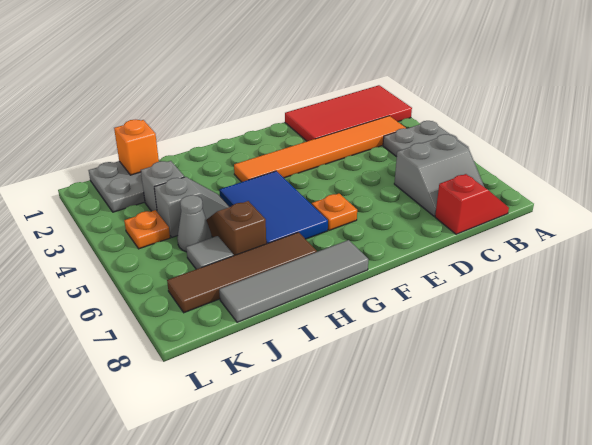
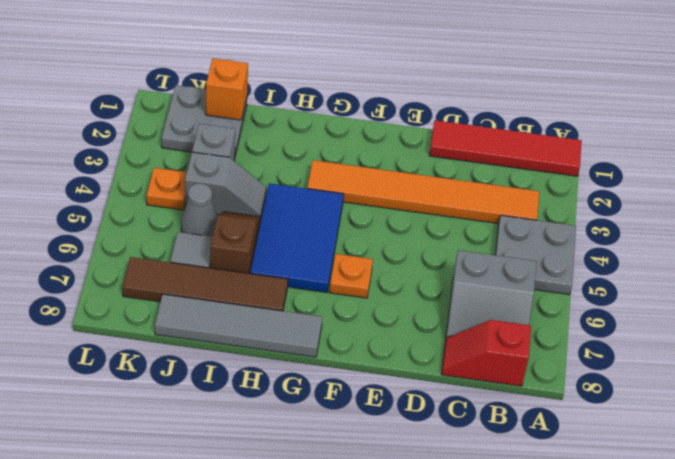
red 2x4 tile [285,85,412,141] -> red 1x4 tile [429,120,582,176]
red 1x2 slope [435,174,509,234] -> red 1x2 slope turned to [442,320,531,386]

